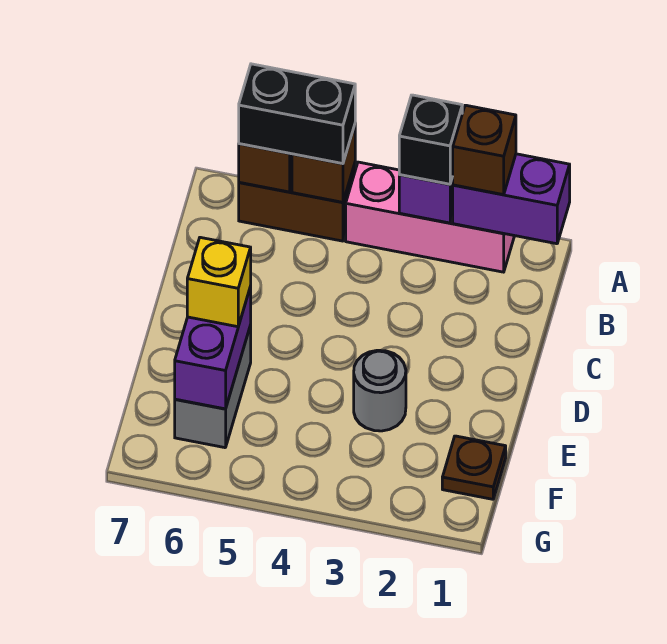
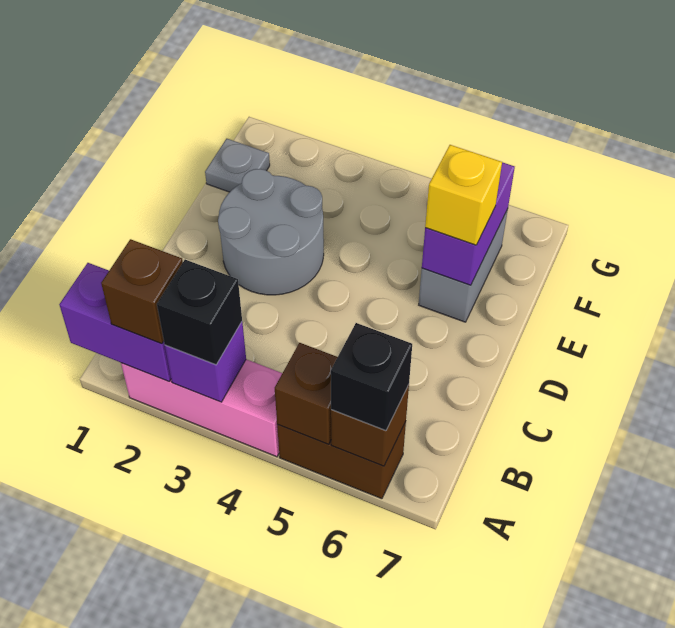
black 1x2 brick [239,64,355,164] -> black 1x1 brick [331,323,412,431]
grey 1x1 round brick [354,350,406,431] -> grey 2x2 round brick [218,169,324,295]
brown 1x1 plate [442,436,506,499] -> grey 1x1 plate [205,139,270,192]

